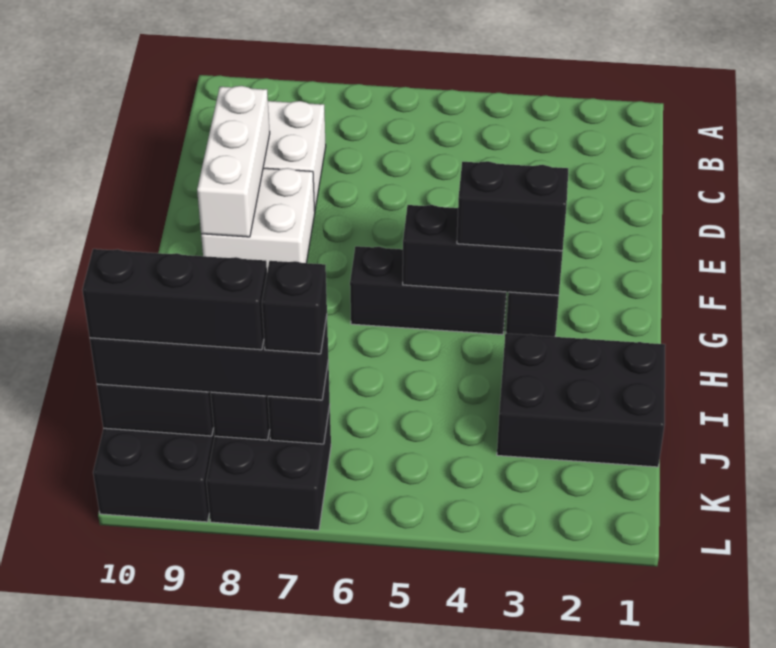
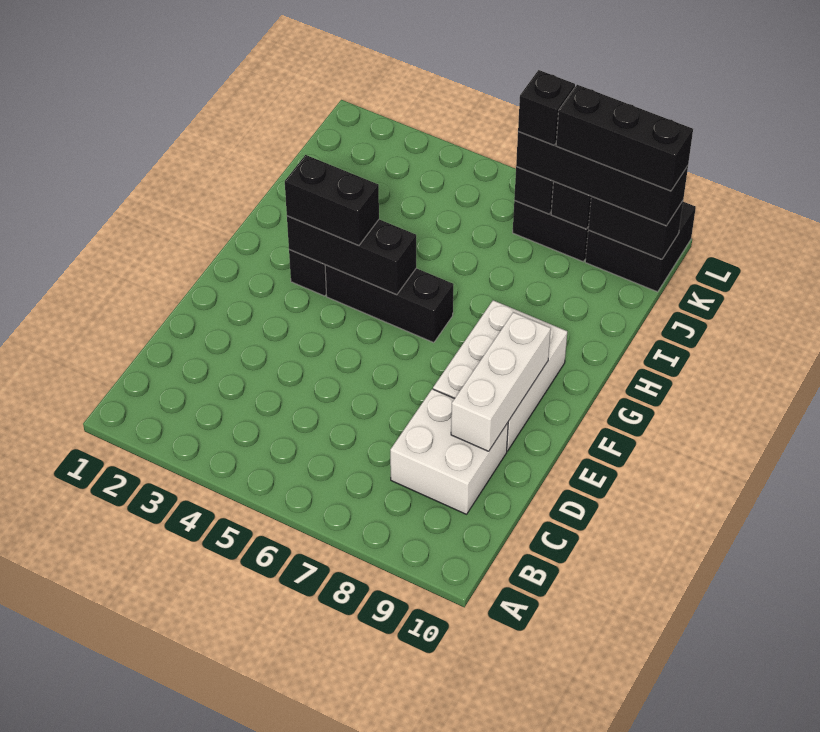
white 2x2 brick [201,168,315,270] -> white 2x3 brick [433,300,567,451]
black 2x3 brick [497,333,665,467] -> none

